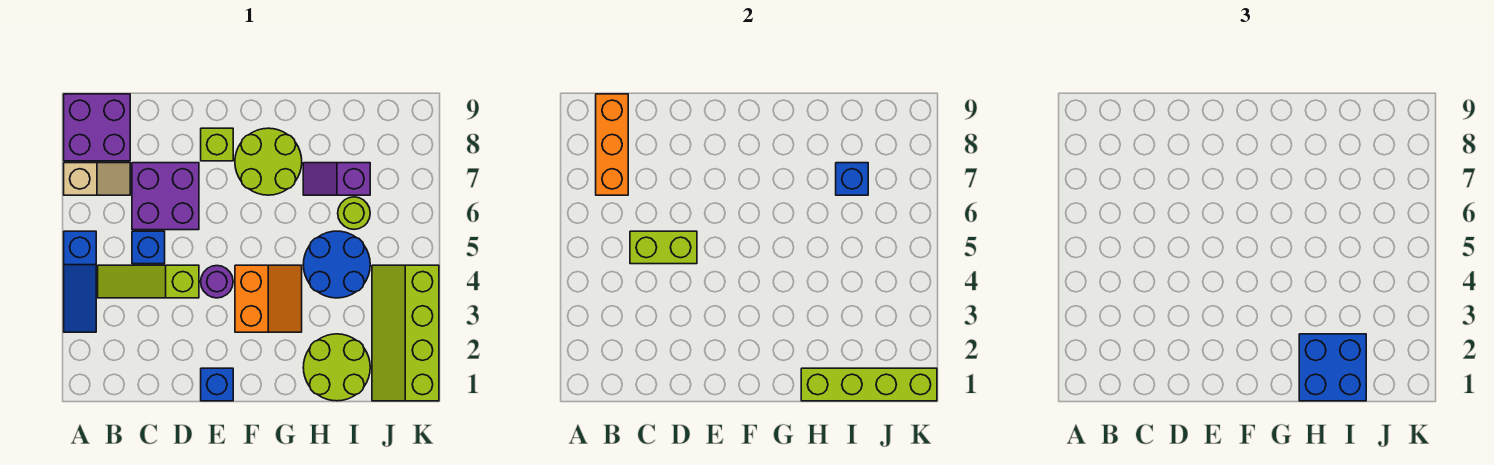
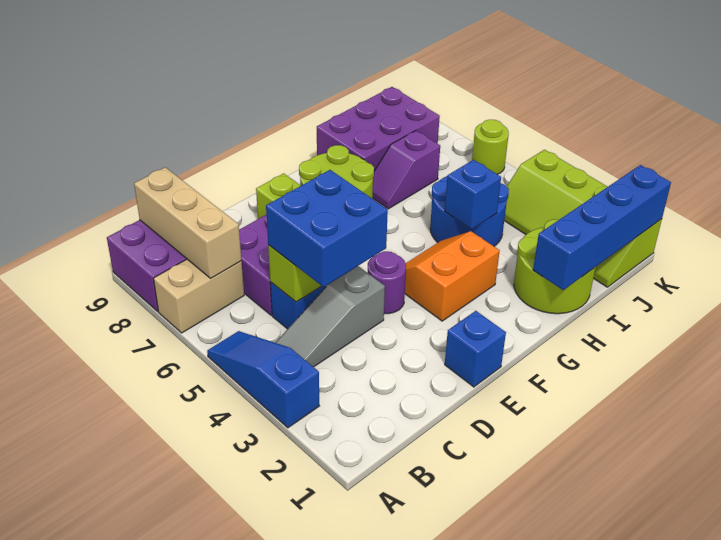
blue 1x3 slope [64,231,96,332] -> blue 1x3 slope turned to [207,331,319,428]
tan 1x2 slope [64,163,130,195] -> tan 1x2 brick [153,259,244,333]
lime 1x3 slope [98,265,199,298] -> grey 1x3 slope [276,266,385,367]
orange 1x3 brick [596,94,628,195] -> tan 1x3 brick [134,167,241,278]
orange 2x2 slope [235,265,302,332] -> orange 2x2 slope turned to [405,231,500,321]
lime 1x4 brick [801,368,937,401] -> blue 1x4 brick [533,165,671,290]
blue 2x2 brick [1299,334,1366,401] -> blue 2x2 brick moved to [266,170,388,287]
none -> purple 2x3 brick [317,87,440,171]
lime 1x1 round brick [338,197,370,229] -> lime 1x1 round brick moved to [472,120,509,174]
blue 1x1 brick [836,163,868,195] -> blue 1x1 brick moved to [445,160,501,229]

